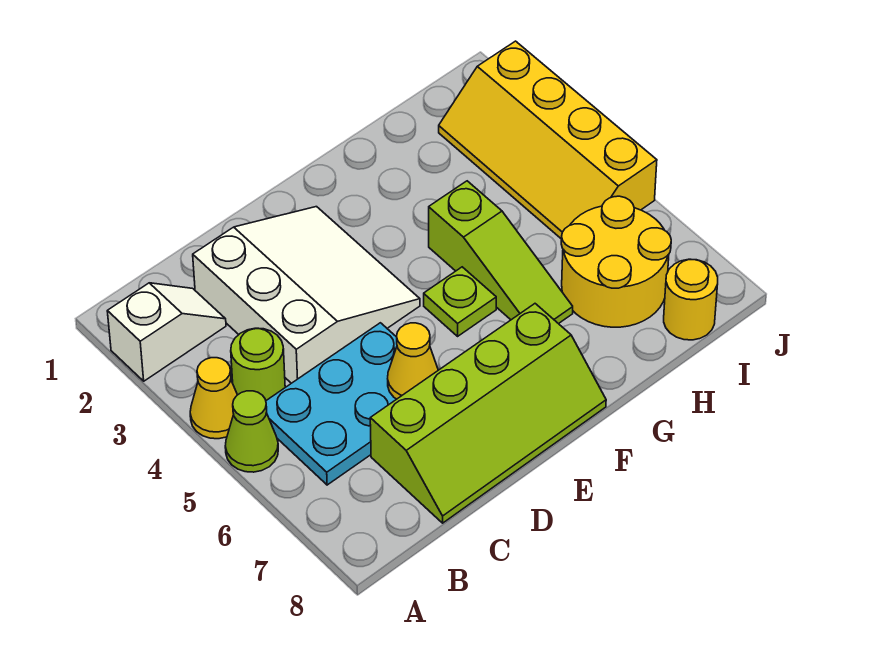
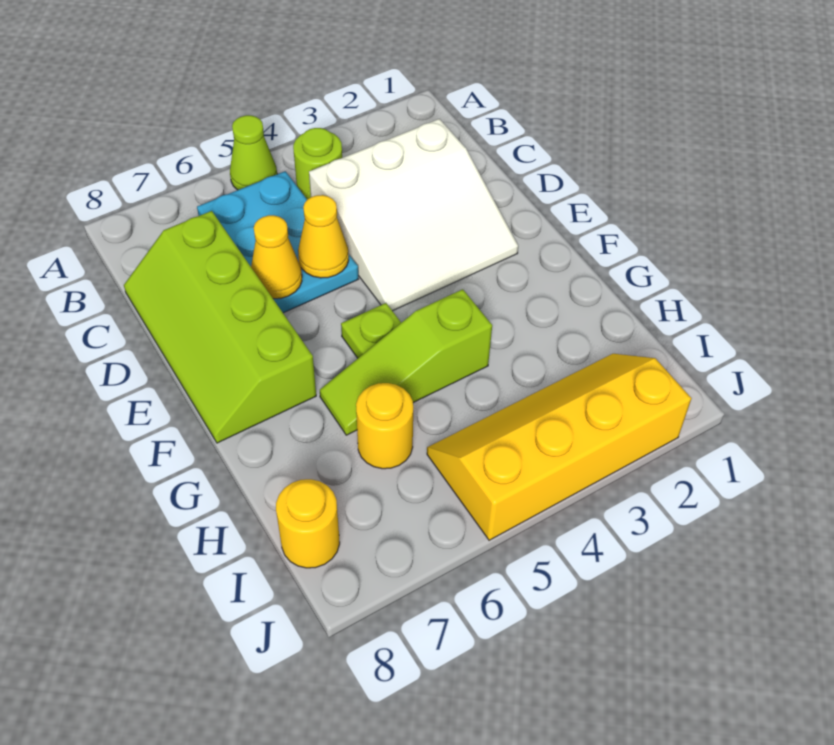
white 1x2 slope [107,283,226,381] -> none
yellow 1x1 cone [190,358,237,439] -> yellow 1x1 cone moved to [298,195,349,278]
yellow 2x2 round brick [561,196,671,327] -> yellow 1x1 round brick [356,383,413,469]

